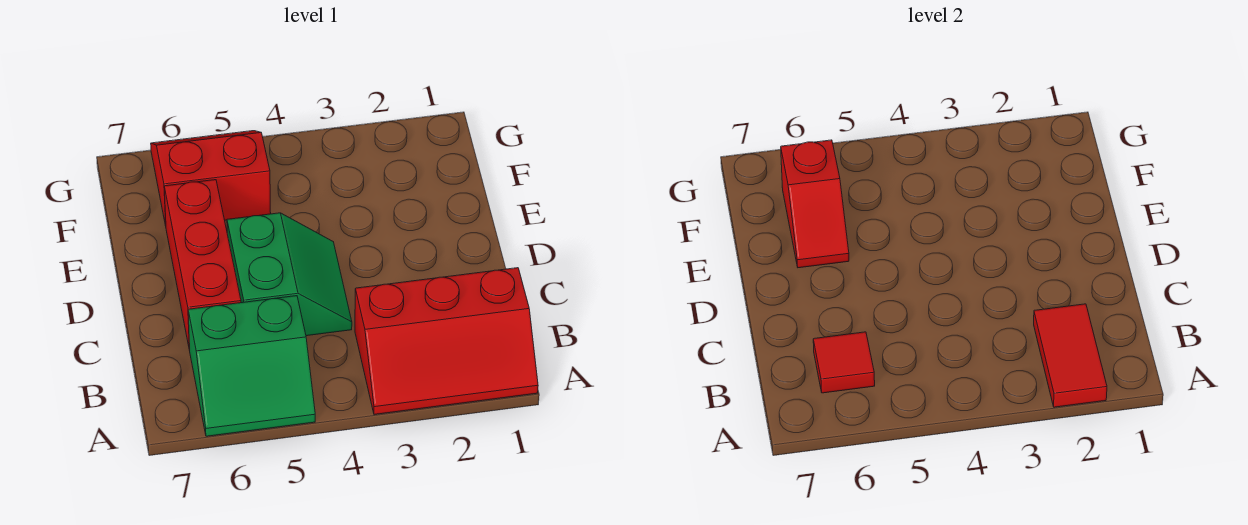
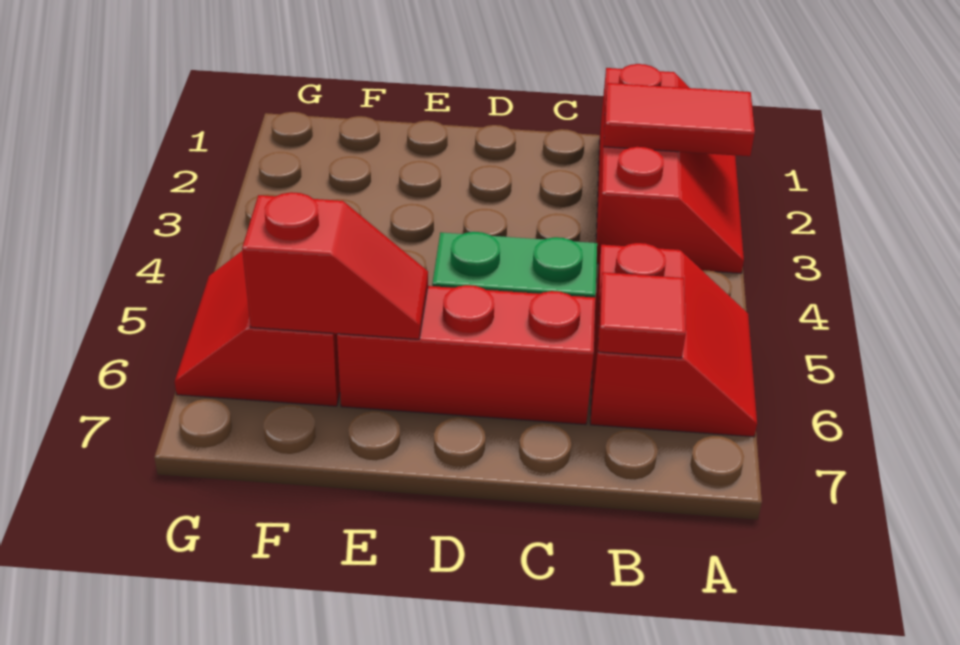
green 2x2 slope [188,296,315,436] -> red 2x2 slope [590,243,757,437]

